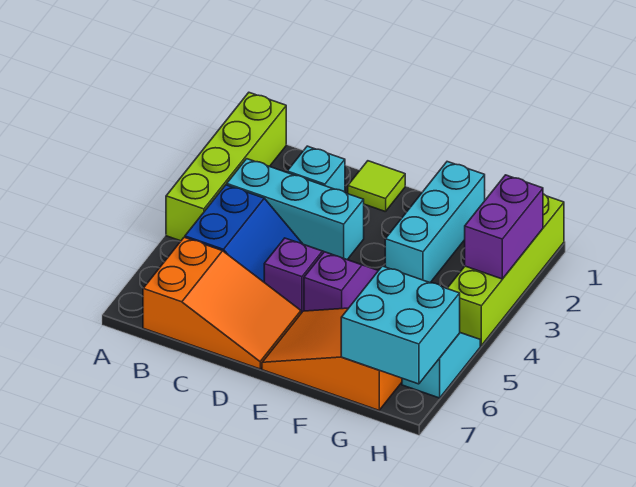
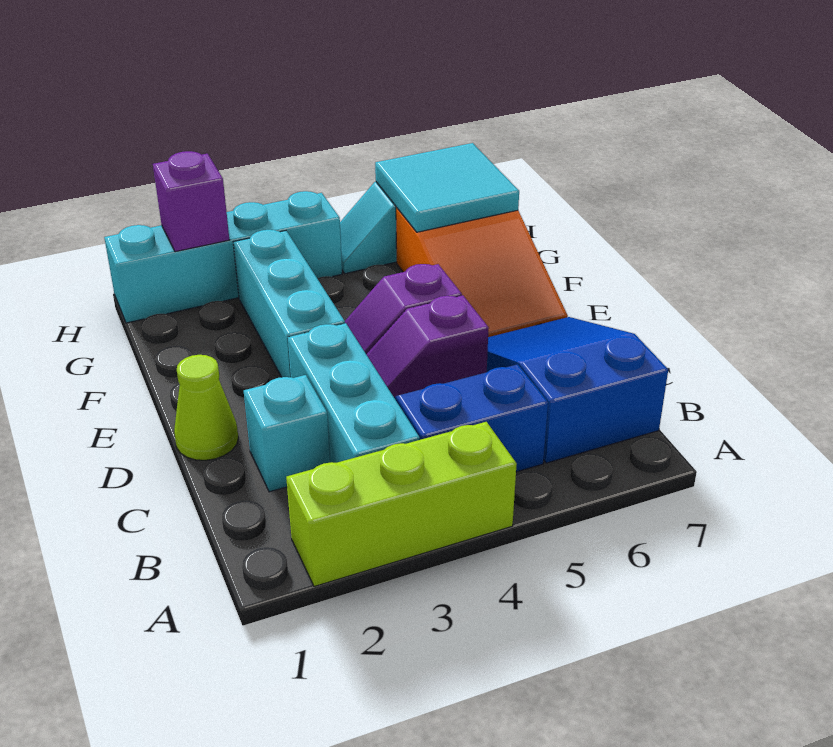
lime 1x4 brick [166,93,286,241] -> lime 1x3 brick [286,422,517,587]
orange 2x3 slope [143,237,301,369] -> blue 2x3 slope [487,317,668,463]
lime 1x1 tile [348,161,405,212] -> lime 1x1 cone [174,355,238,460]
cyan 1x3 brick [385,162,485,283] -> cyan 1x3 brick turned to [233,230,345,377]
cyan 2x2 brick [341,266,460,384] -> cyan 2x2 tile [375,143,519,232]
lime 1x4 brick [447,194,564,345] -> cyan 1x4 brick [104,191,342,323]
purple 1x2 brick [465,175,543,279] -> purple 1x1 brick [153,151,229,252]

